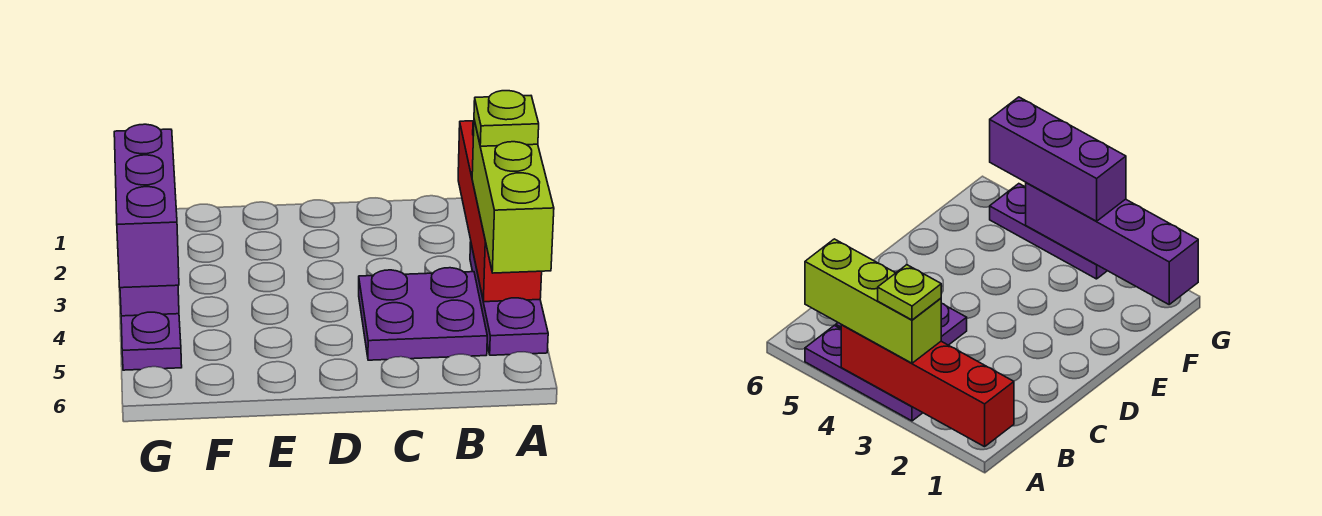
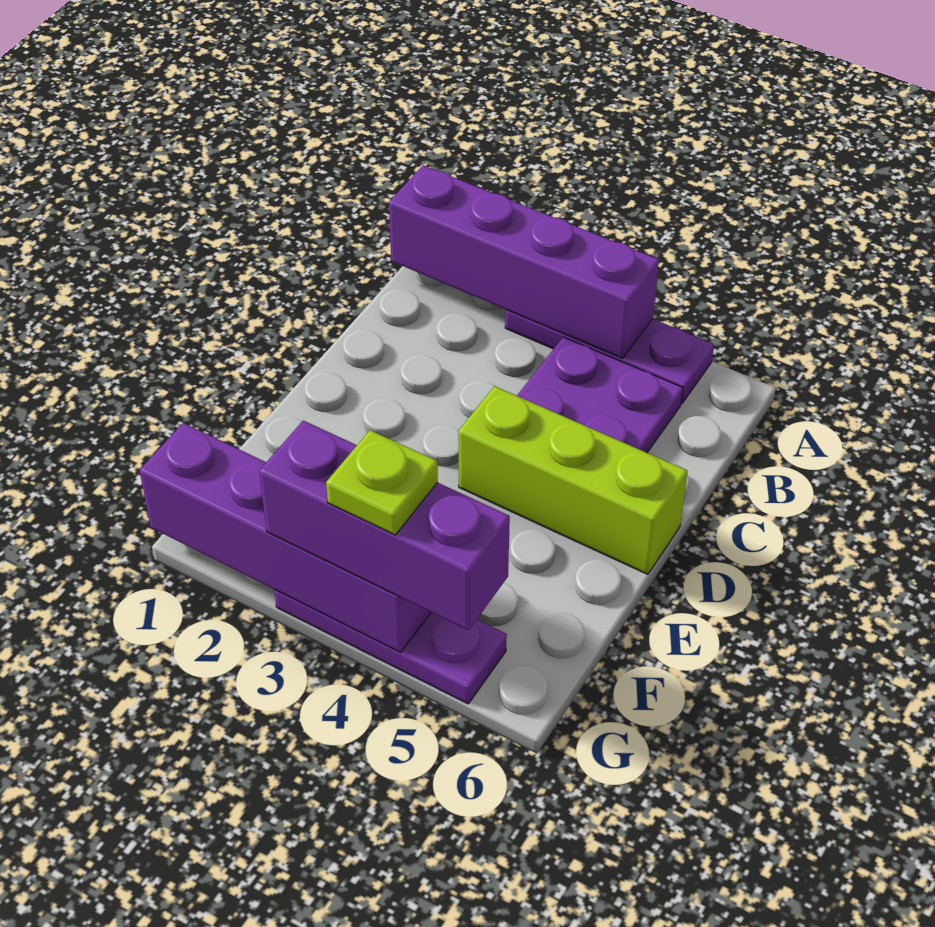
red 1x4 brick [458,121,542,302] -> purple 1x4 brick [389,165,659,358]
lime 1x3 brick [472,120,554,273] -> lime 1x3 brick moved to [458,386,687,574]
lime 1x1 plate [474,91,539,146] -> lime 1x1 plate moved to [326,430,438,535]

